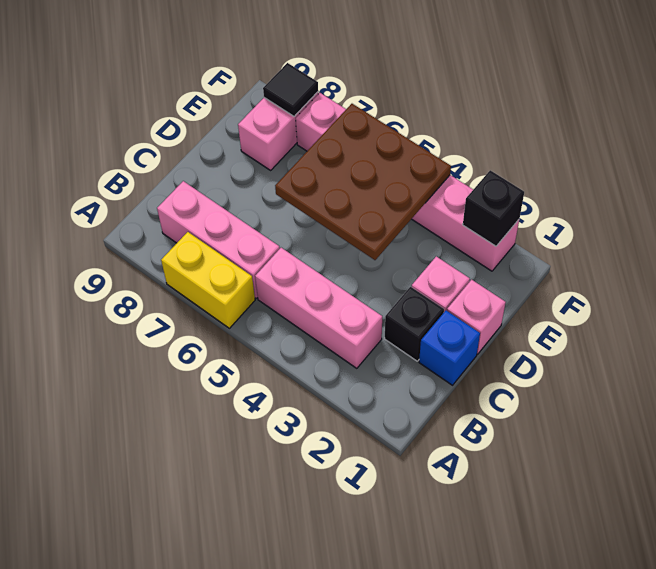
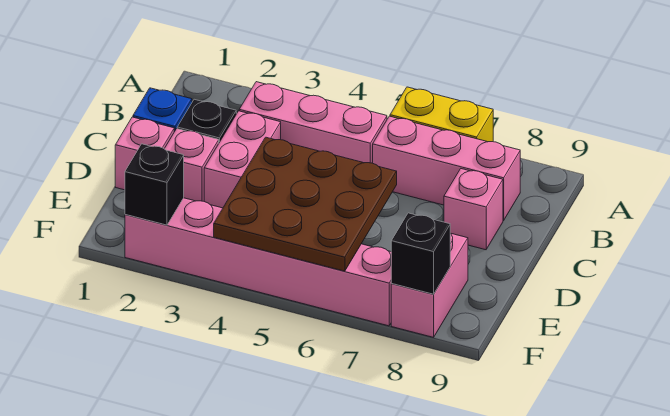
none -> pink 1x2 brick [204,111,281,208]
none -> pink 1x1 brick [444,169,503,250]
black 1x1 tile [263,63,318,116] -> black 1x1 brick [391,213,450,294]

